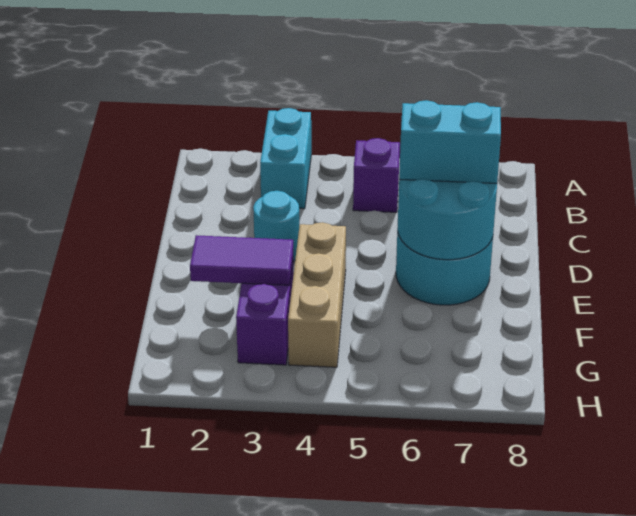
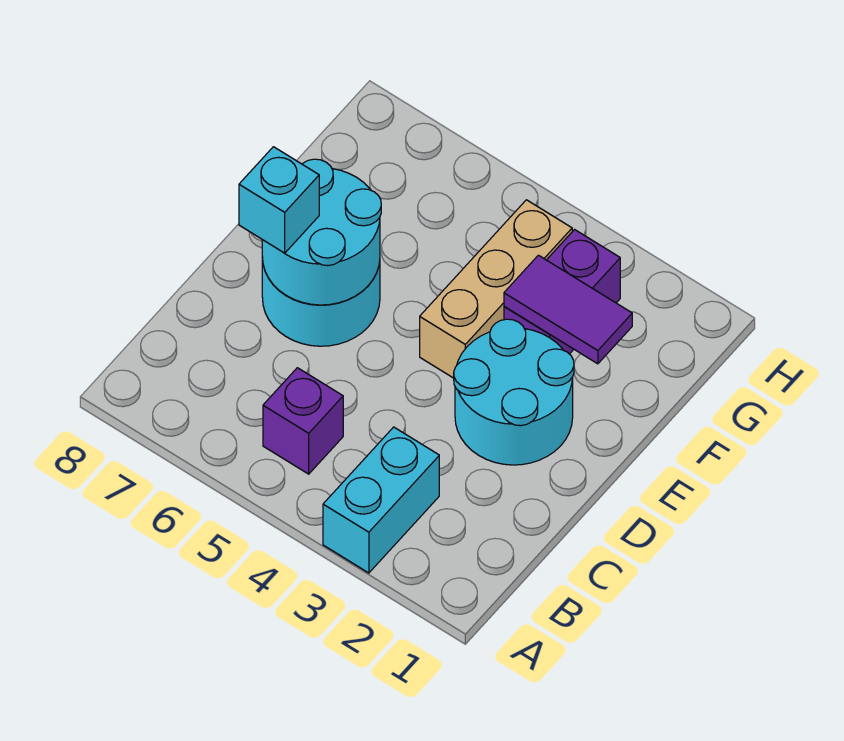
cyan 1x1 round brick [253,191,299,261] -> cyan 2x2 round brick [454,319,574,465]
cyan 1x2 brick [399,100,501,183] -> cyan 1x1 brick [239,147,319,253]

